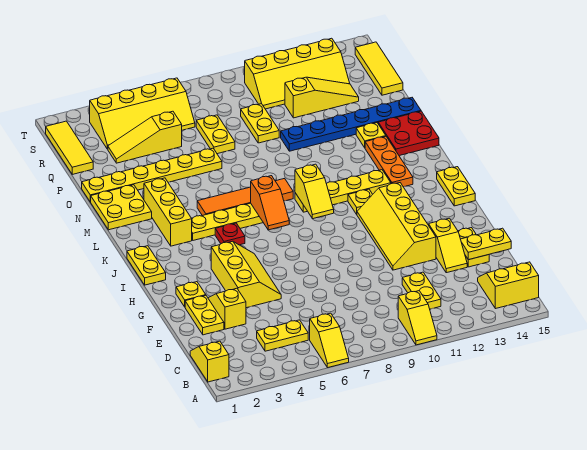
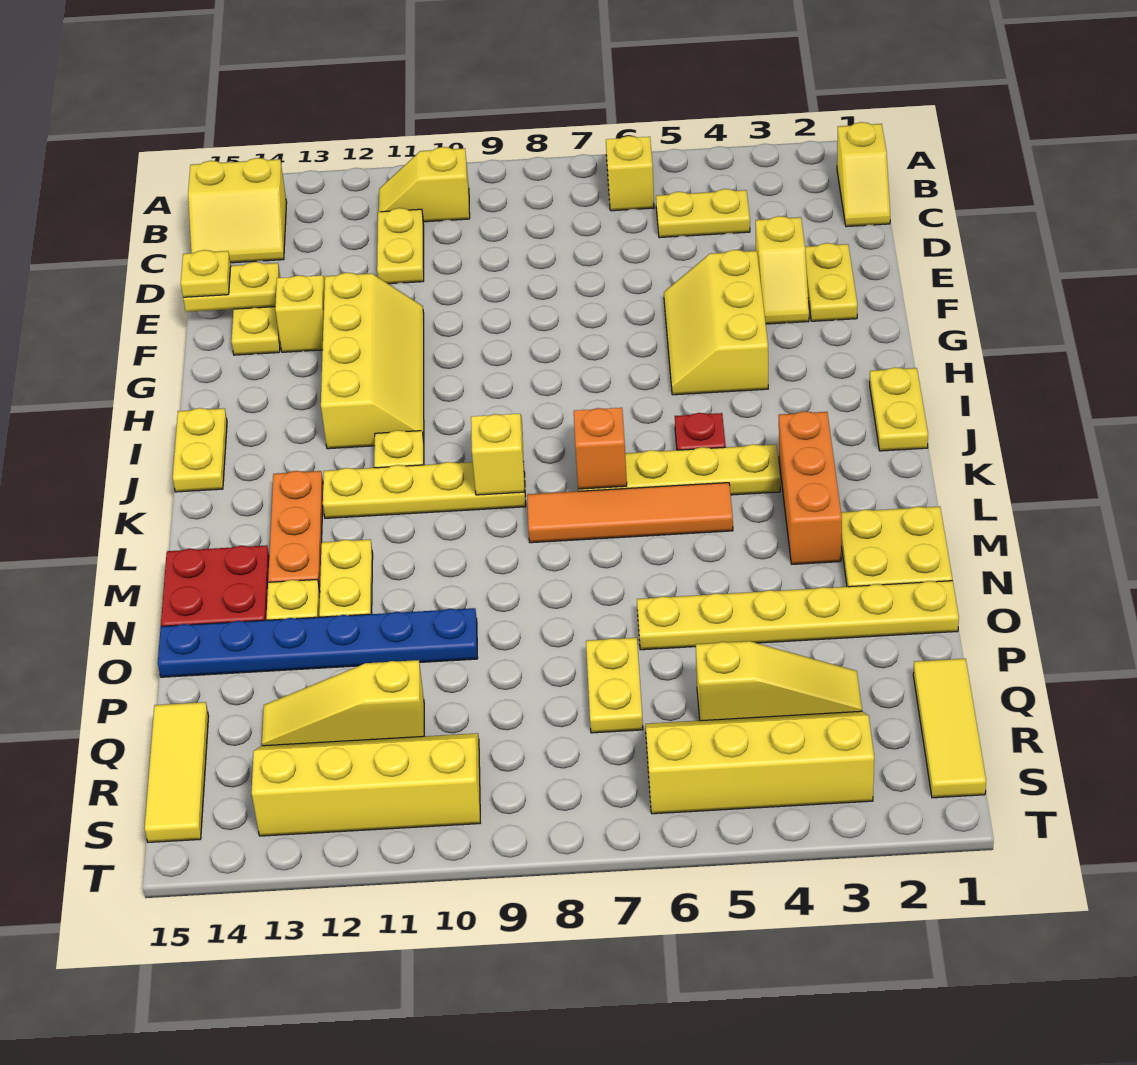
yellow 1x2 slope [398,291,437,345] -> yellow 1x2 slope turned to [379,147,470,222]
yellow 1x1 plate [176,282,206,307] -> yellow 1x1 plate moved to [181,250,231,297]
yellow 1x3 brick [144,178,192,246] -> orange 1x3 brick [779,411,842,564]
yellow 1x2 plate [241,104,279,143] -> yellow 1x2 plate moved to [319,539,373,617]

